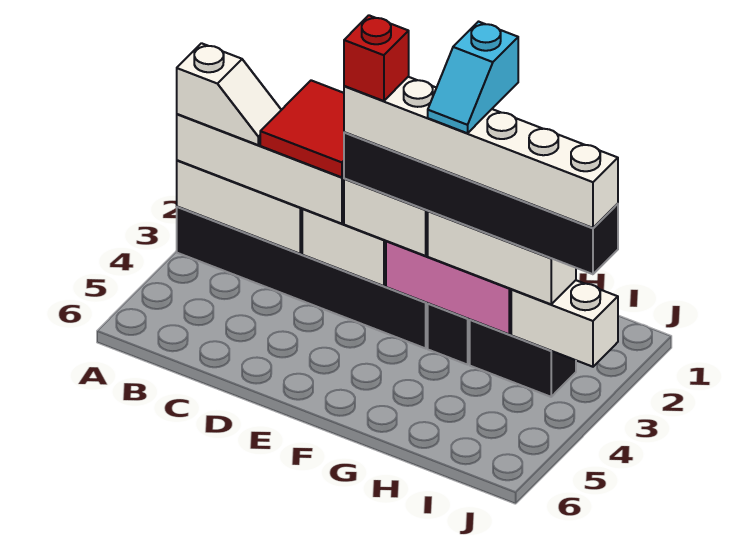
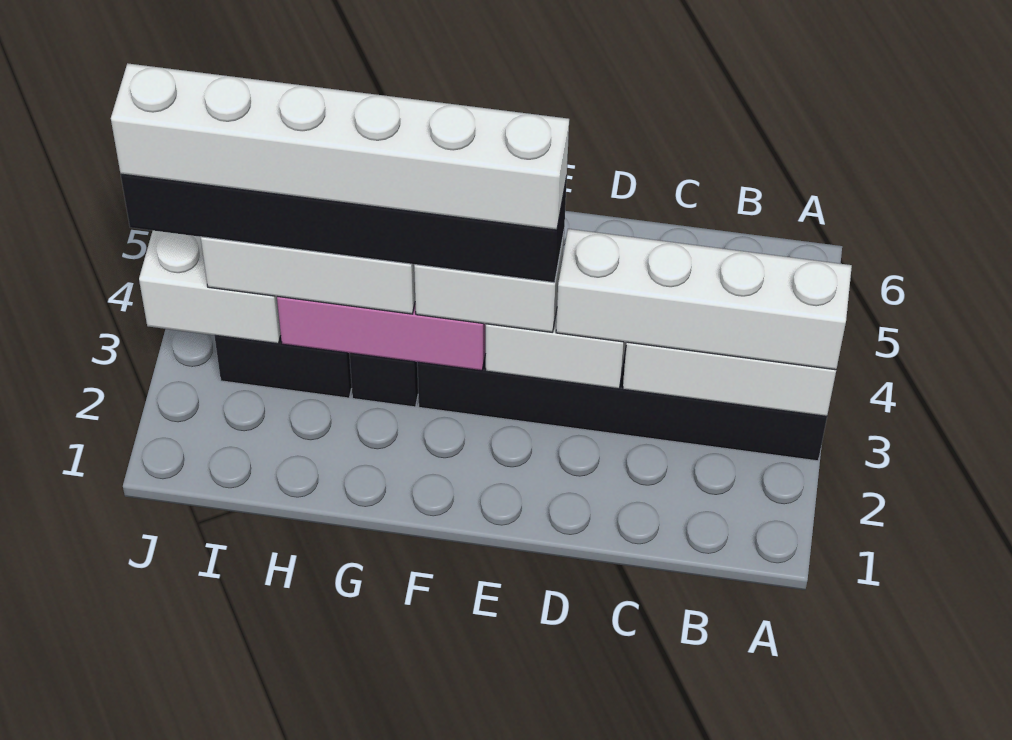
white 1x2 slope [177,43,281,145] -> none
red 2x2 tile [260,80,344,177] -> none
red 1x1 brick [344,15,409,101] -> none
cyan 1x2 slope [428,22,518,133] -> none

